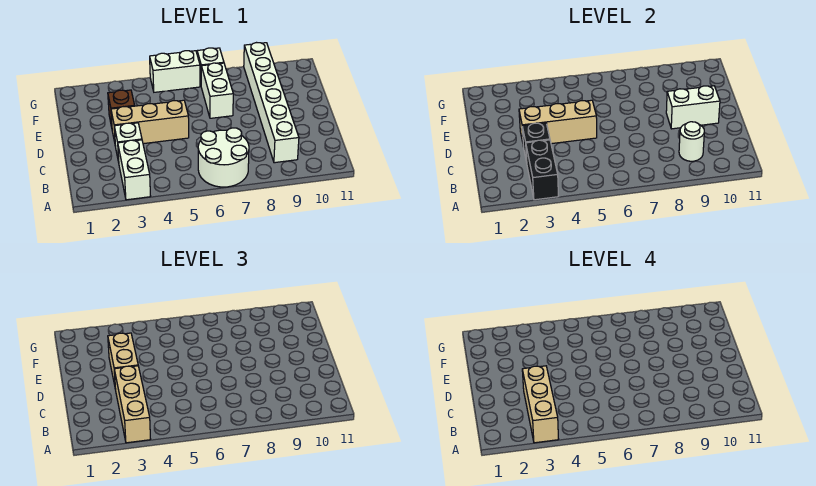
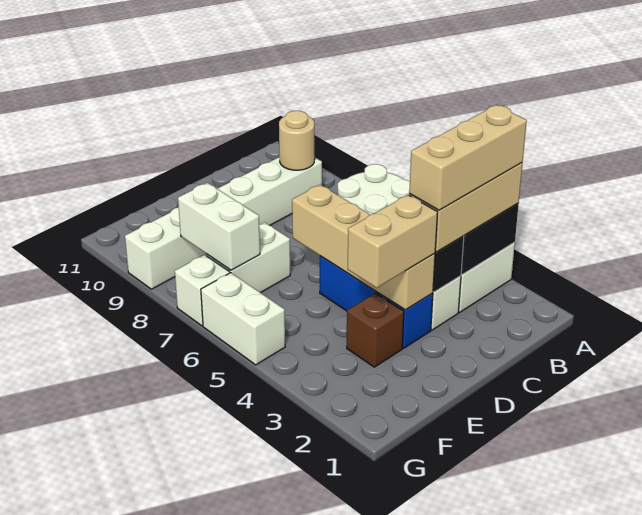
white 1x1 round brick [679,122,704,161] -> tan 1x1 round brick [279,111,315,170]
tan 1x3 brick [111,100,189,147] -> blue 1x3 brick [320,256,433,348]
tan 1x3 brick [519,100,597,147] -> tan 1x4 brick [292,185,435,310]
white 1x2 brick [666,86,720,129] -> white 1x2 brick moved to [178,183,260,270]

